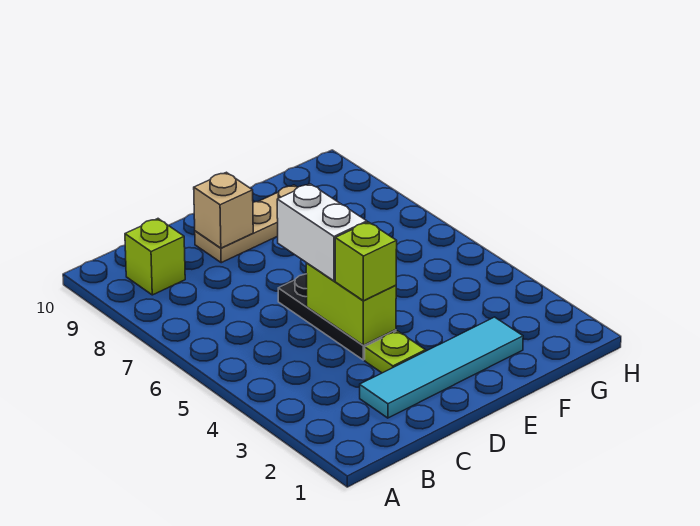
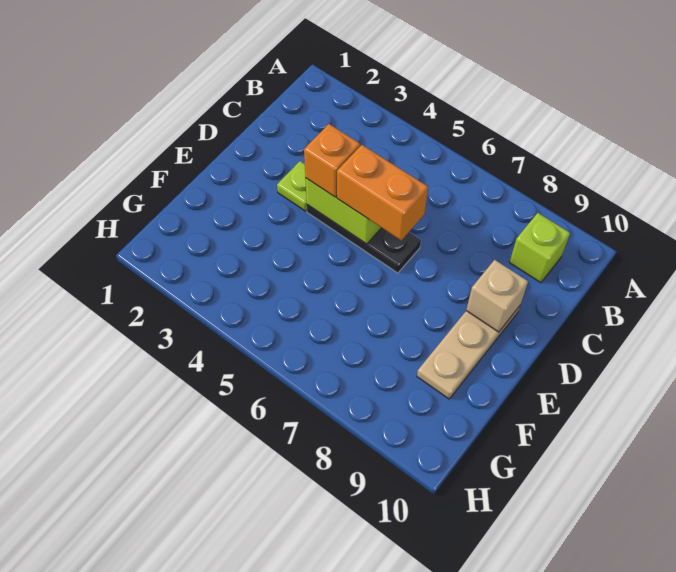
cyan 1x4 tile [360,317,523,418] -> none
lime 1x1 brick [335,222,397,301] -> orange 1x1 brick [304,124,360,197]
white 1x2 brick [277,184,367,281] -> orange 1x2 brick [337,145,428,240]

